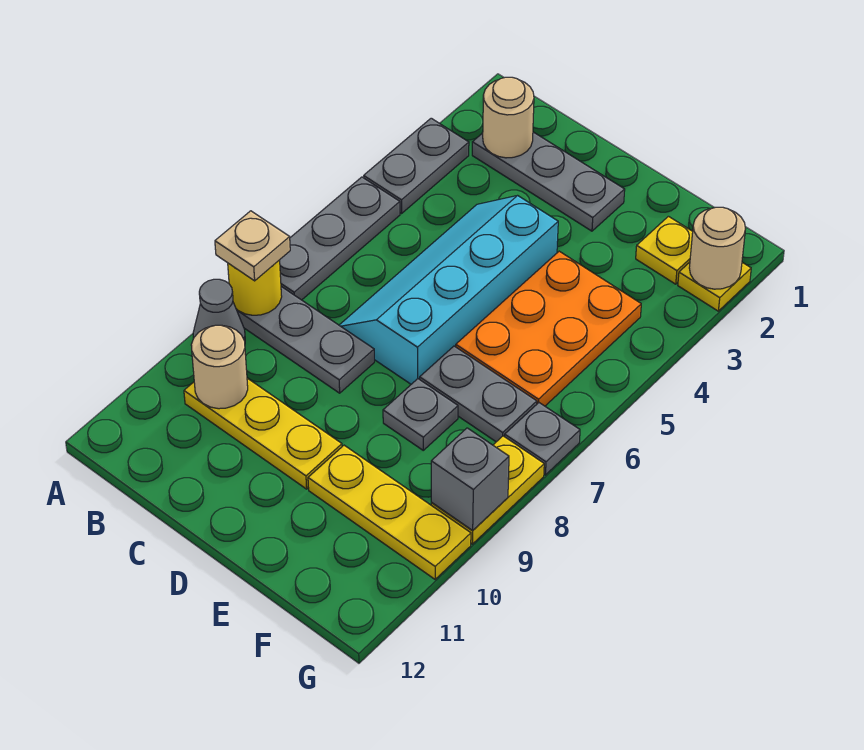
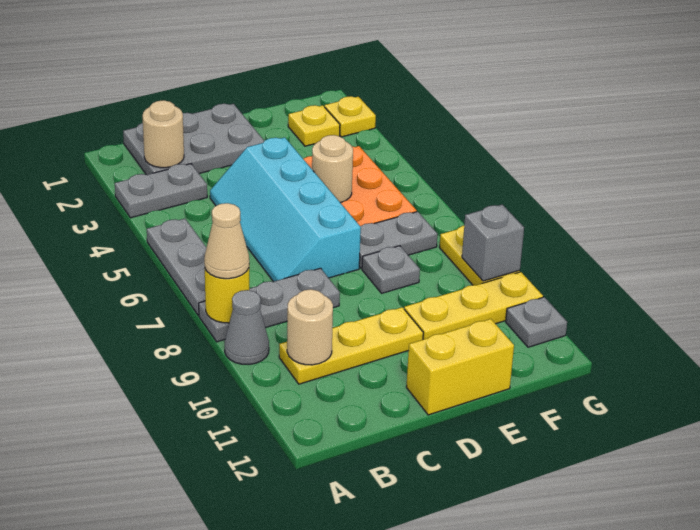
grey 1x2 plate [364,118,469,213] -> grey 1x2 plate turned to [115,164,207,218]
tan 1x1 plate [215,211,290,281] -> tan 1x1 cone [204,203,249,279]
grey 1x3 plate [472,132,625,231] -> grey 2x3 plate [123,104,264,175]
none -> yellow 1x2 brick [406,319,514,415]
tan 1x1 round brick [689,207,746,289] -> tan 1x1 round brick moved to [312,135,353,203]
grey 1x1 plate [505,403,580,475] -> grey 1x1 plate moved to [506,297,567,347]

